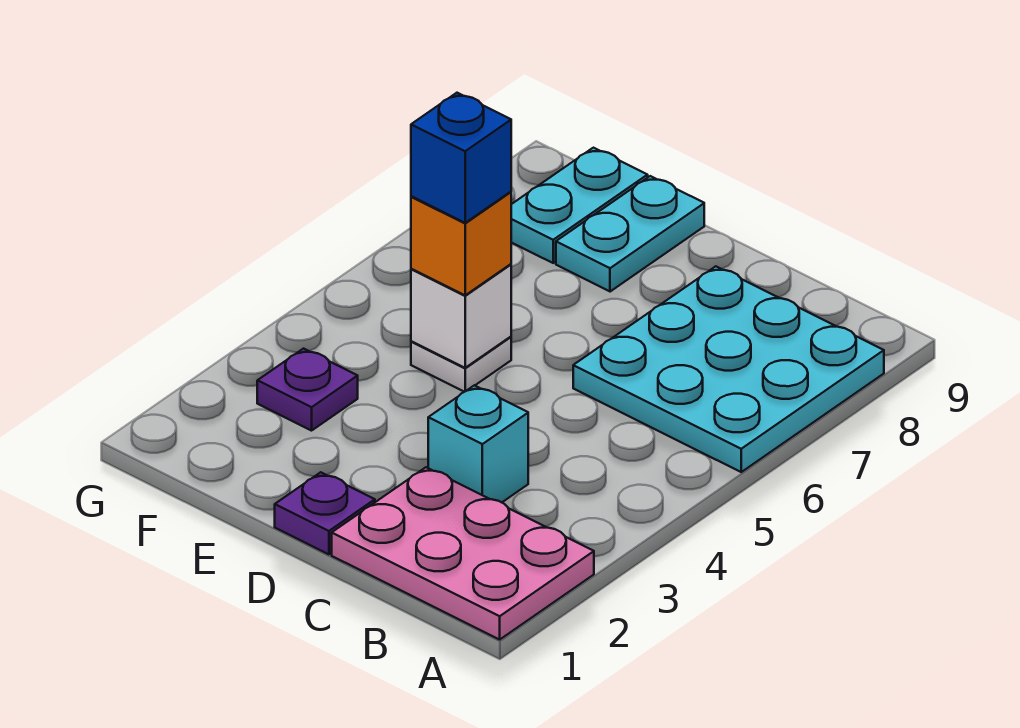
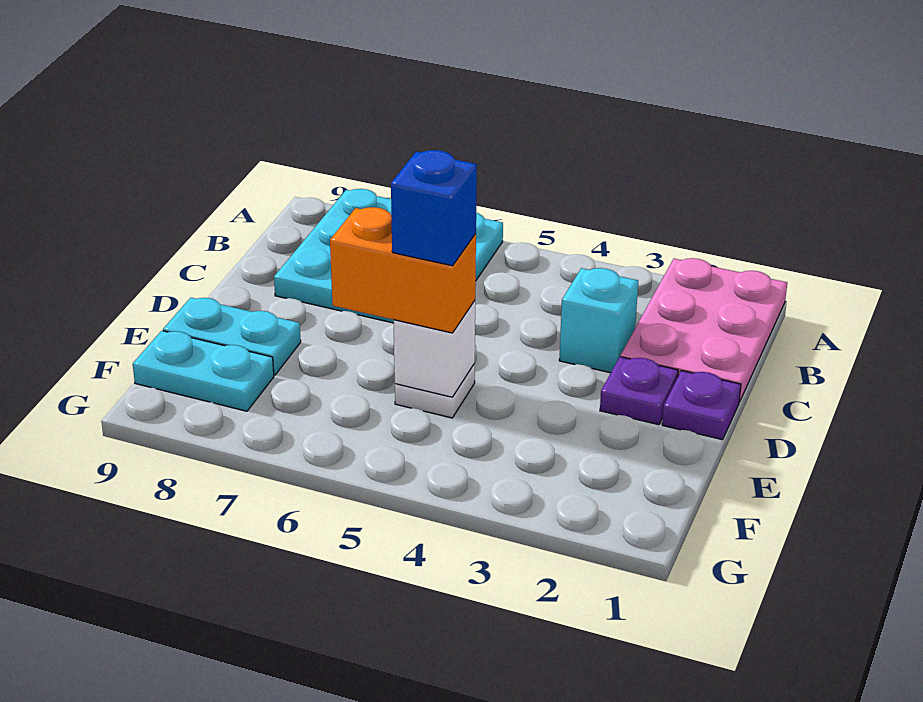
orange 1x1 brick [411,192,511,295] -> orange 1x2 brick [330,207,476,333]
purple 1x1 plate [257,349,358,431] -> purple 1x1 plate moved to [600,357,678,425]

